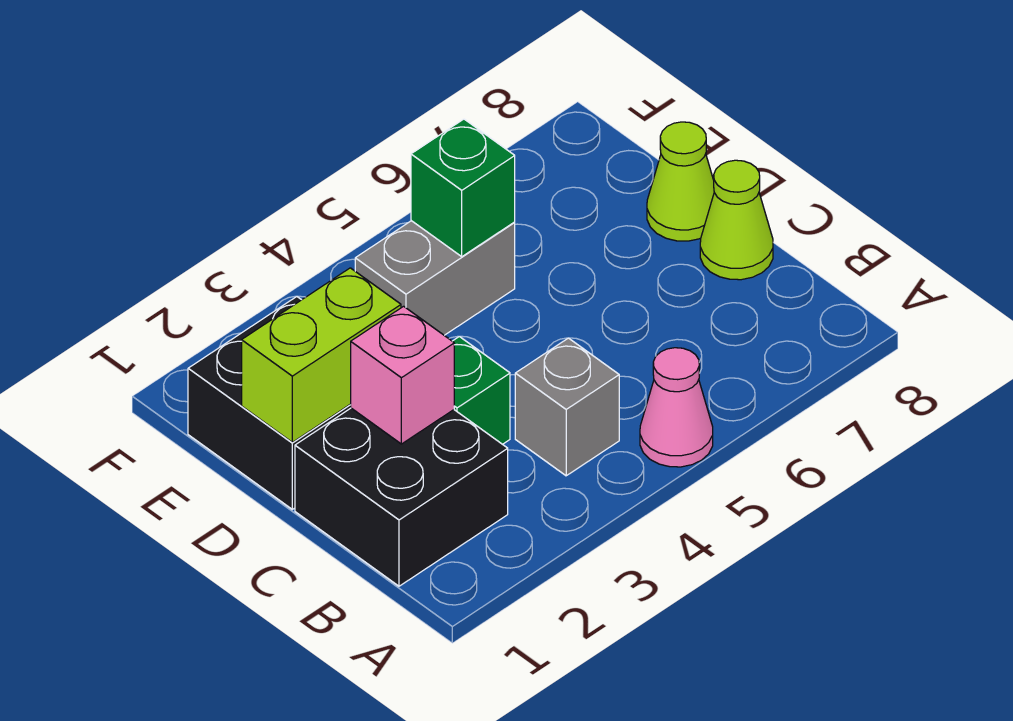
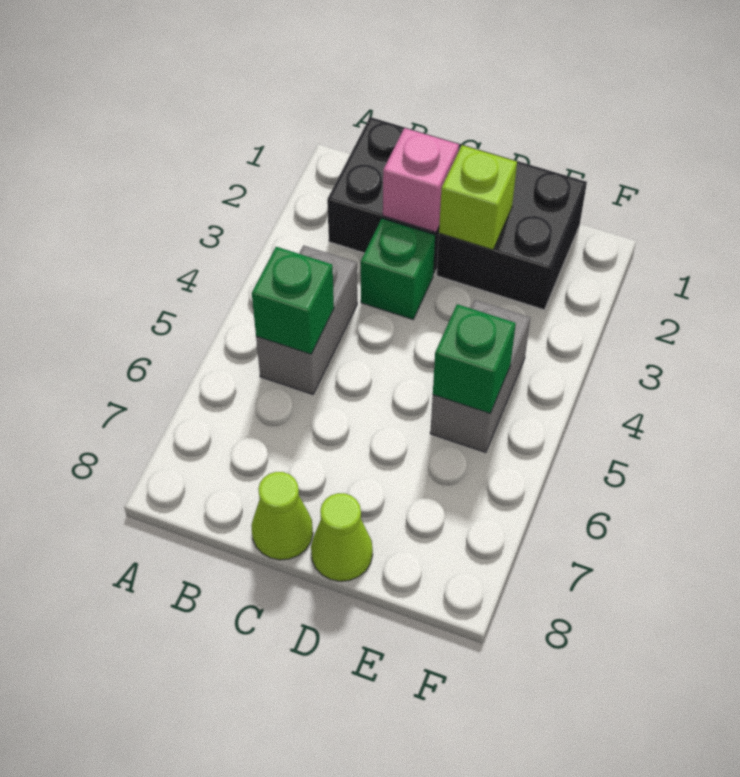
pink 1x1 cone [640,348,713,467] -> none
grey 1x1 brick [515,338,619,476] -> grey 1x2 brick [256,246,357,394]
none -> green 1x1 brick [252,247,334,354]
lime 1x2 brick [242,268,401,442] -> lime 1x1 brick [439,145,517,250]

